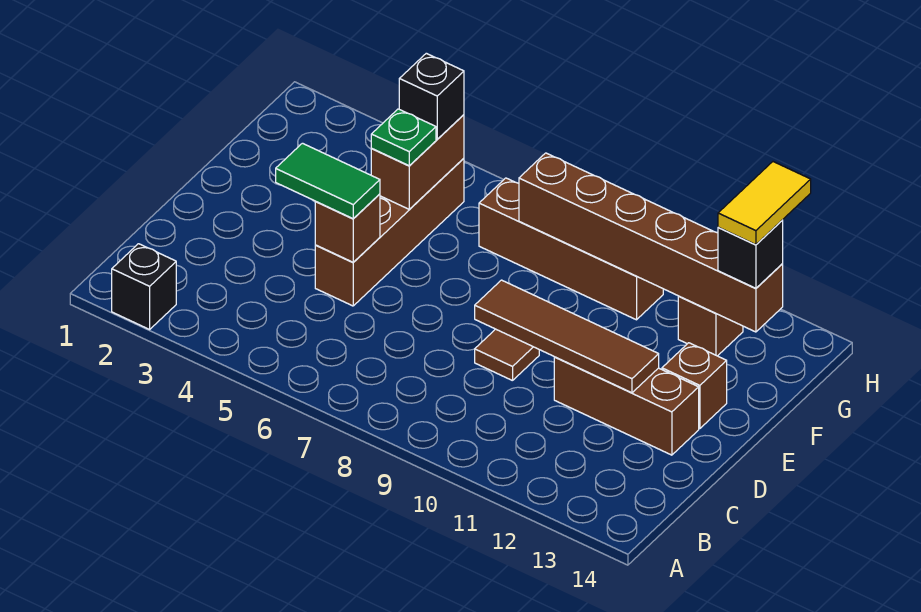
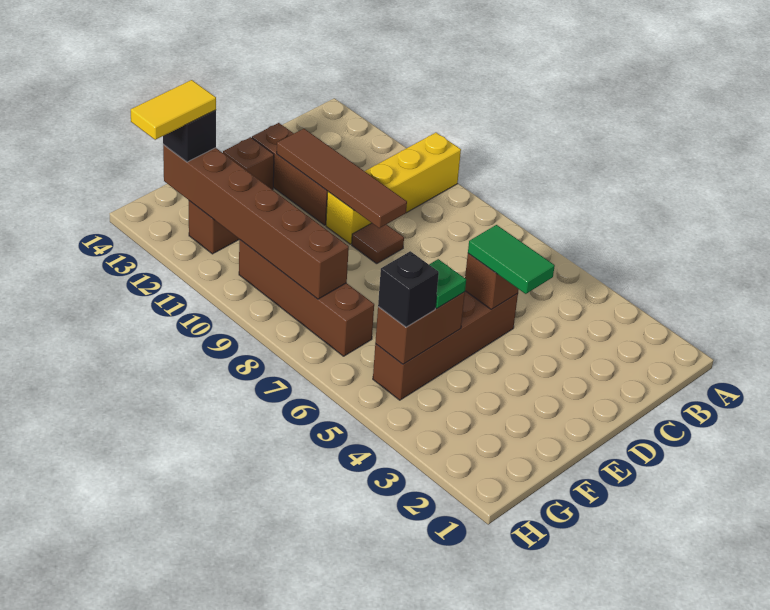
black 1x1 brick [112,244,176,329] -> none
none -> yellow 1x4 brick [326,133,461,244]

